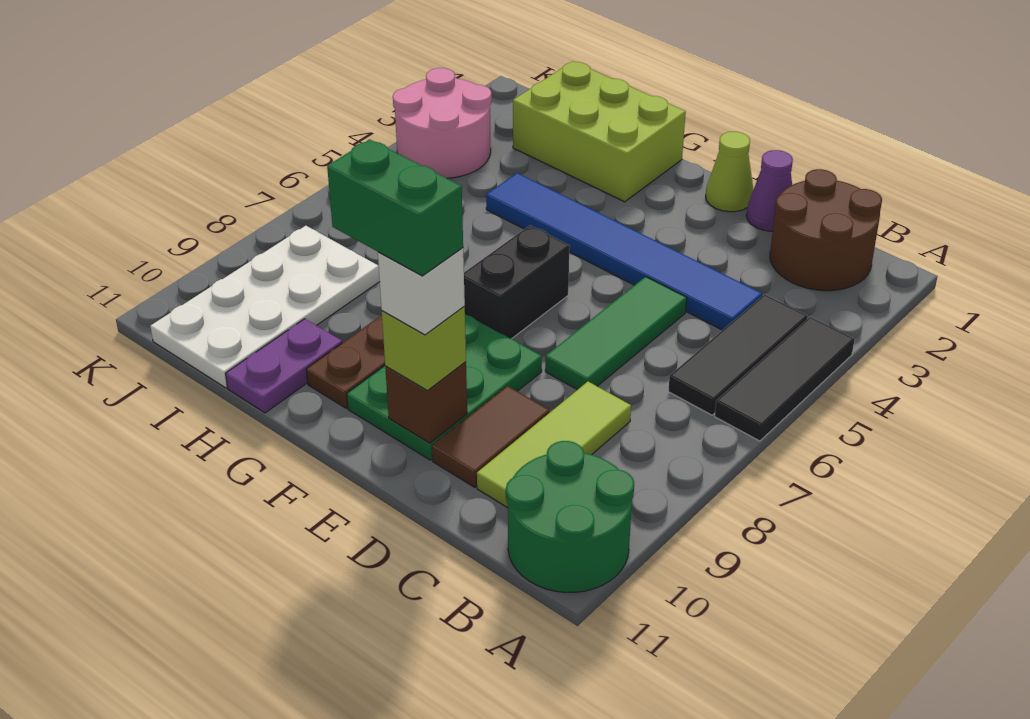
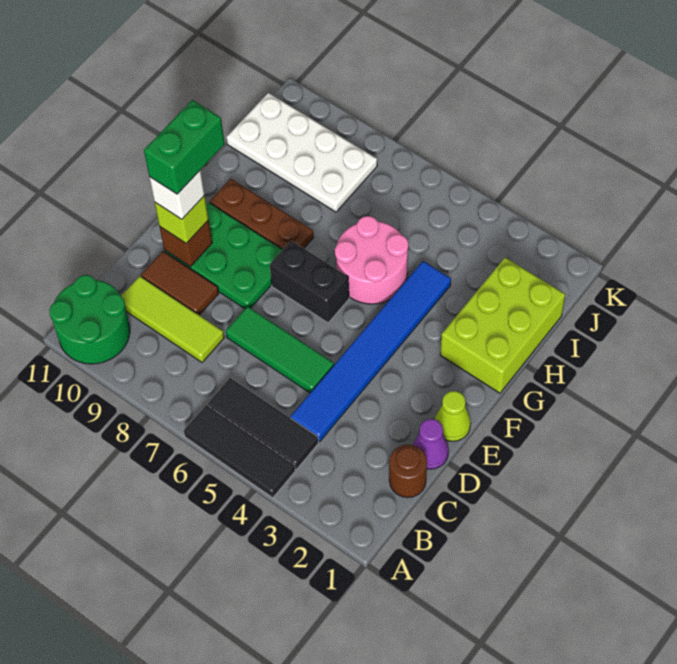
brown 2x2 round brick [770,169,882,291] -> brown 1x1 round brick [389,444,427,498]
purple 1x2 plate [226,319,342,413] -> none
pink 2x2 round brick [393,68,492,178] -> pink 2x2 round brick moved to [335,216,408,304]

